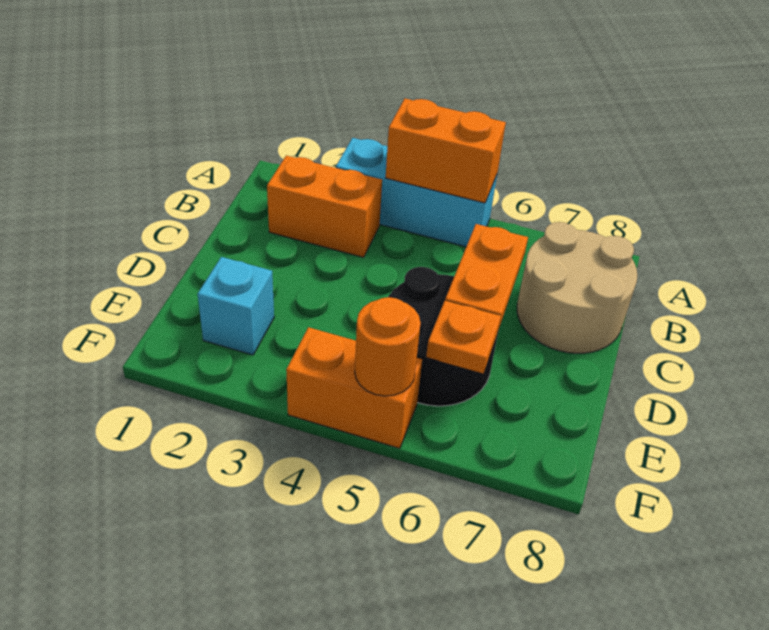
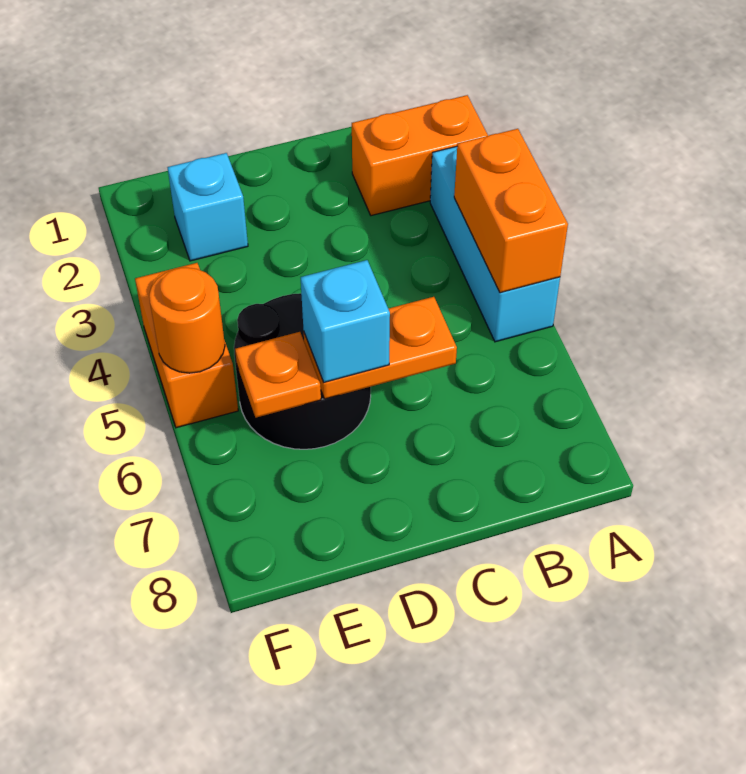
orange 1x2 brick [267,156,382,257] -> orange 1x2 brick turned to [352,95,488,216]
tan 2x2 round brick [517,222,637,353] -> none
none -> cyan 1x1 brick [301,260,390,382]

